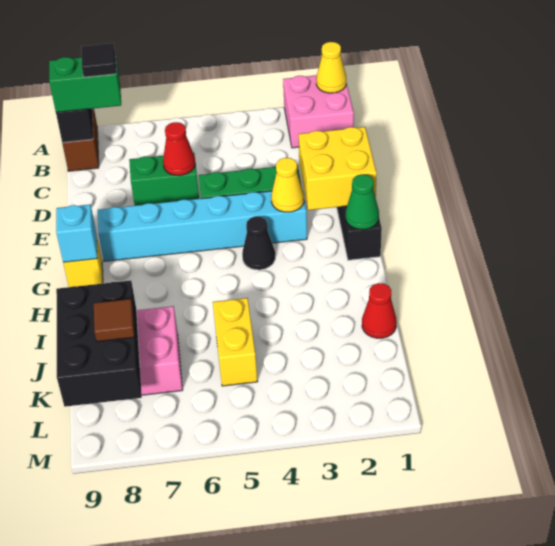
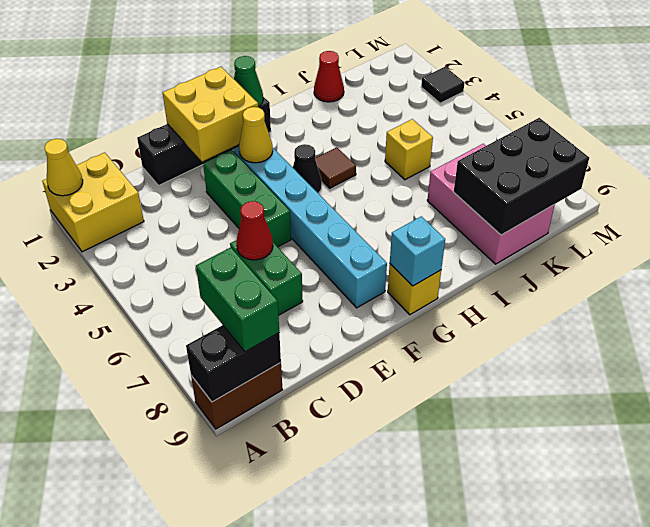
pink 2x2 brick [283,75,354,148] -> yellow 2x2 brick [42,152,144,252]
black 1x1 tile [81,43,116,77] -> black 1x1 tile moved to [421,67,464,103]
yellow 1x2 brick [213,298,258,386] -> yellow 1x1 brick [385,119,433,180]
brown 1x1 tile [94,299,134,342] -> brown 1x1 tile moved to [315,147,356,188]

